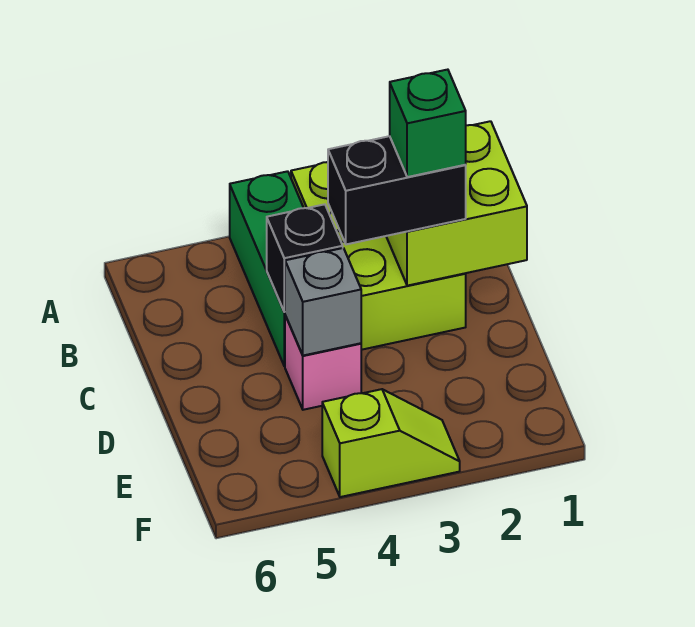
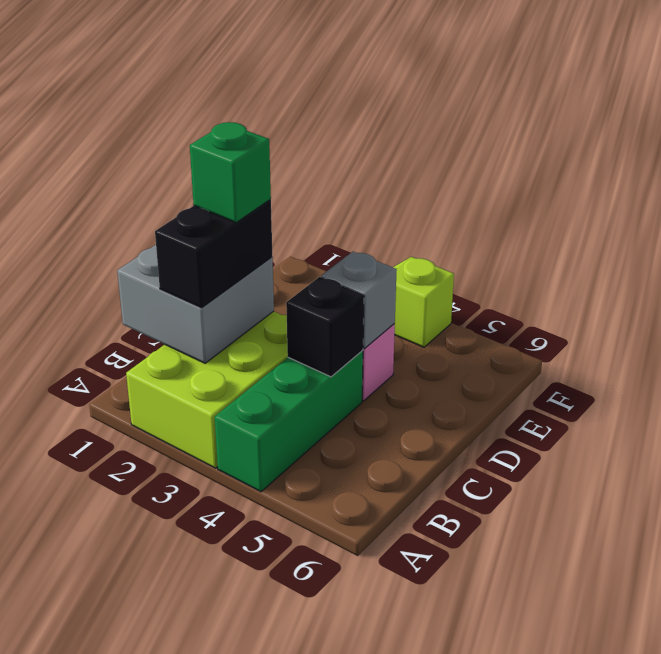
lime 2x2 brick [386,121,527,286] -> grey 2x2 brick [117,245,274,363]
black 1x2 brick [328,136,466,244] -> black 1x2 brick turned to [155,200,272,308]

